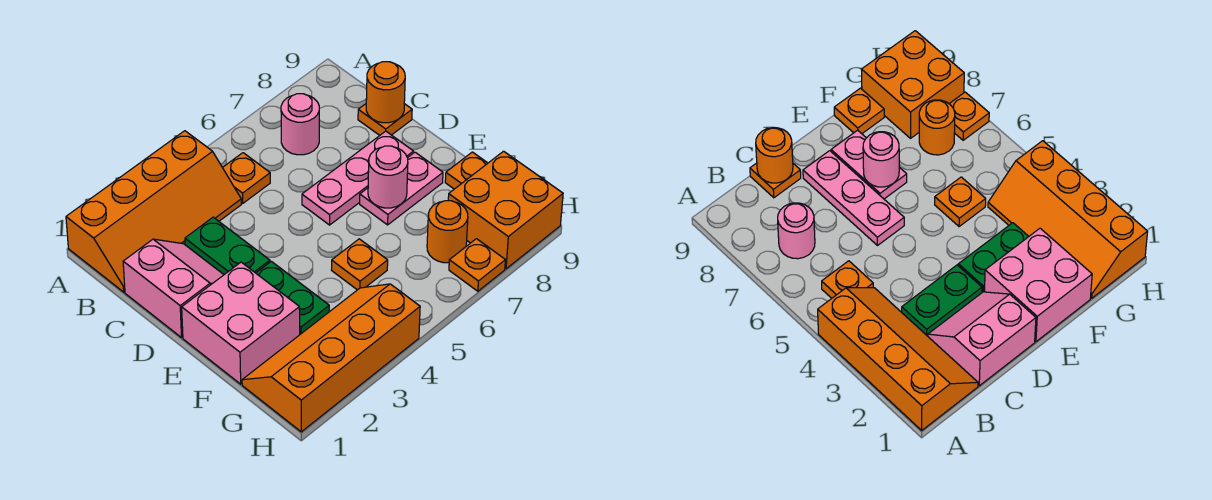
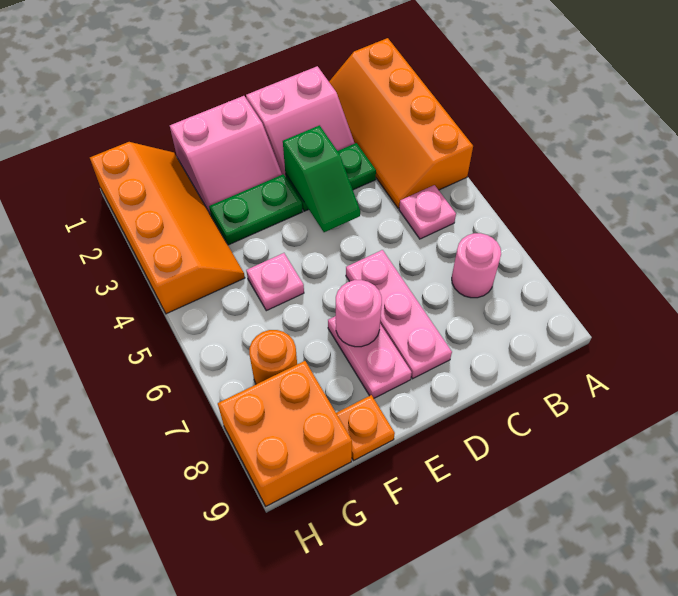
orange 1x1 plate [223,153,270,203] -> pink 1x1 plate [399,185,456,239]
orange 1x1 plate [358,104,412,135] -> none
orange 1x1 round brick [366,62,405,123] -> none
none -> green 1x2 slope [283,125,360,232]
pink 2x2 brick [182,262,300,384] -> pink 2x2 slope [170,96,282,214]
orange 1x1 plate [332,239,388,290] -> pink 1x1 plate [246,253,304,311]
orange 1x1 plate [449,239,505,291] -> none

